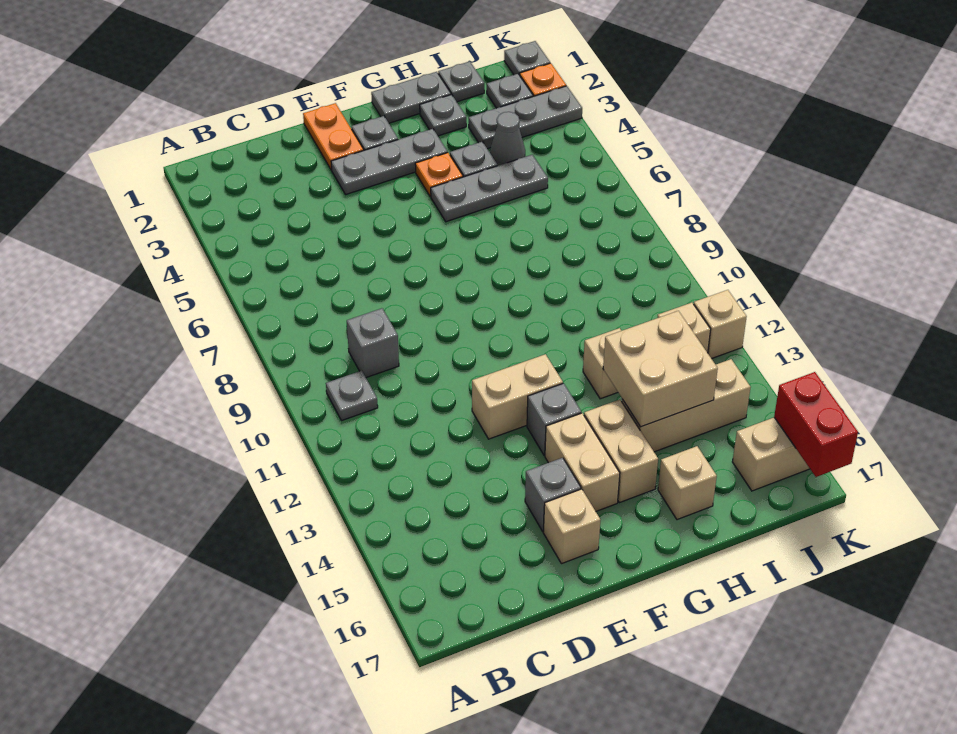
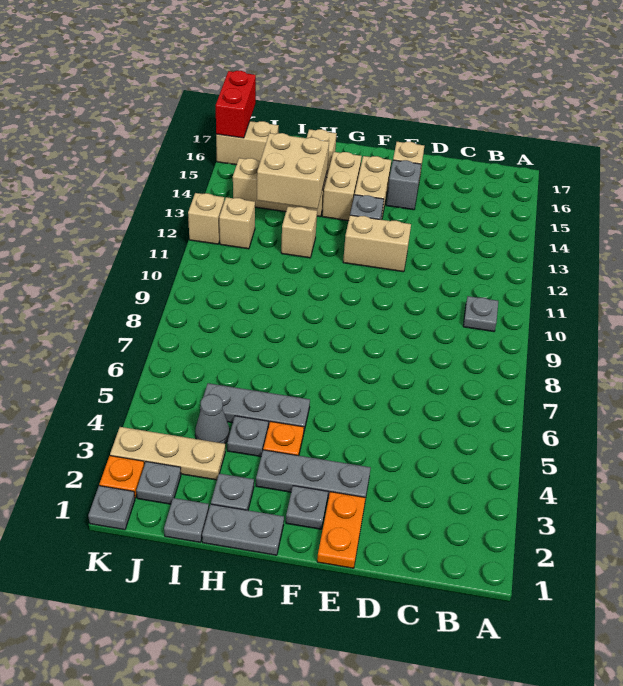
grey 1x1 brick [347,308,399,378] -> none
grey 1x3 plate [469,86,582,149] -> tan 1x3 plate [110,427,225,480]

